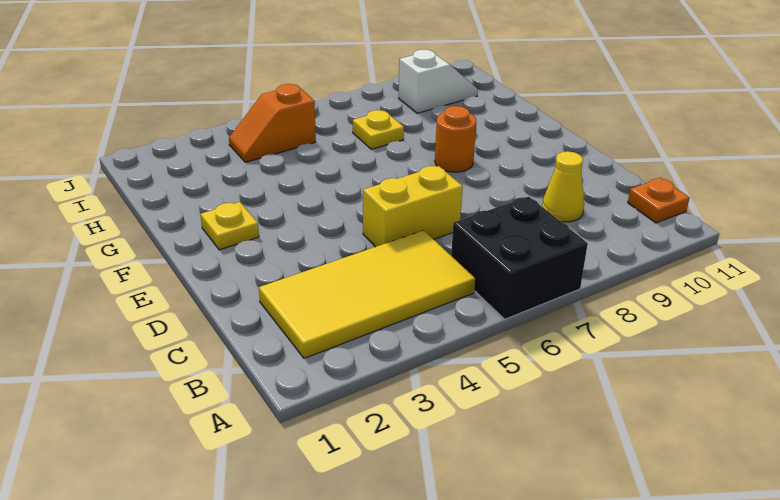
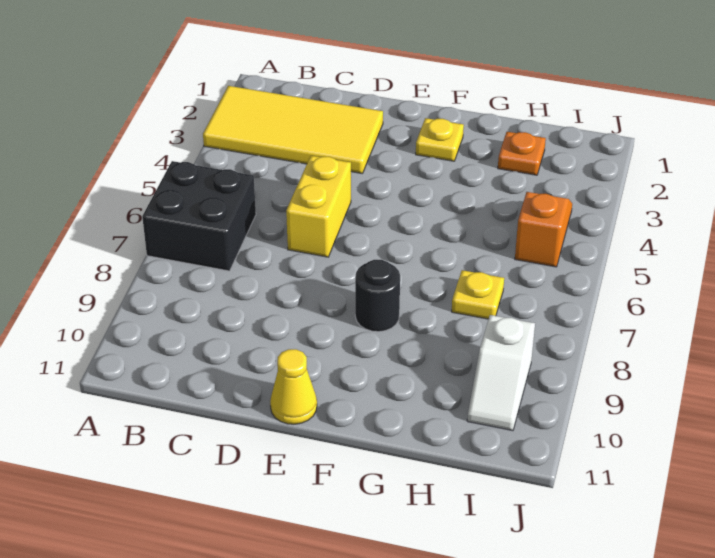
yellow 2x4 tile [259,230,475,358] -> yellow 2x4 tile turned to [203,86,383,173]
orange 1x1 plate [628,178,689,223] -> orange 1x1 plate moved to [498,132,546,175]
yellow 1x1 cone [542,151,584,222] -> yellow 1x1 cone moved to [270,349,317,424]
orange 1x1 round brick [435,106,476,172] -> black 1x1 round brick [355,260,400,332]

